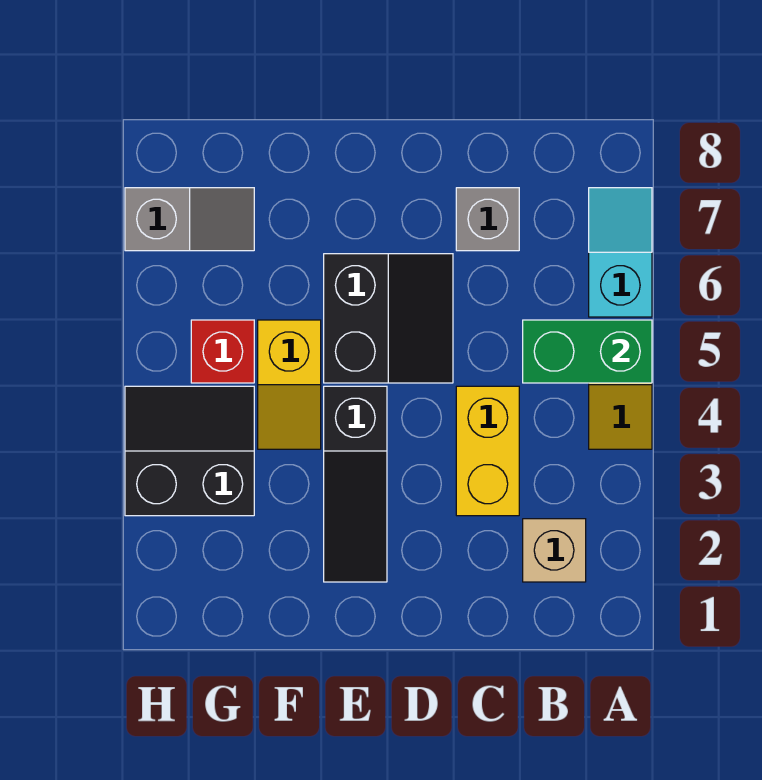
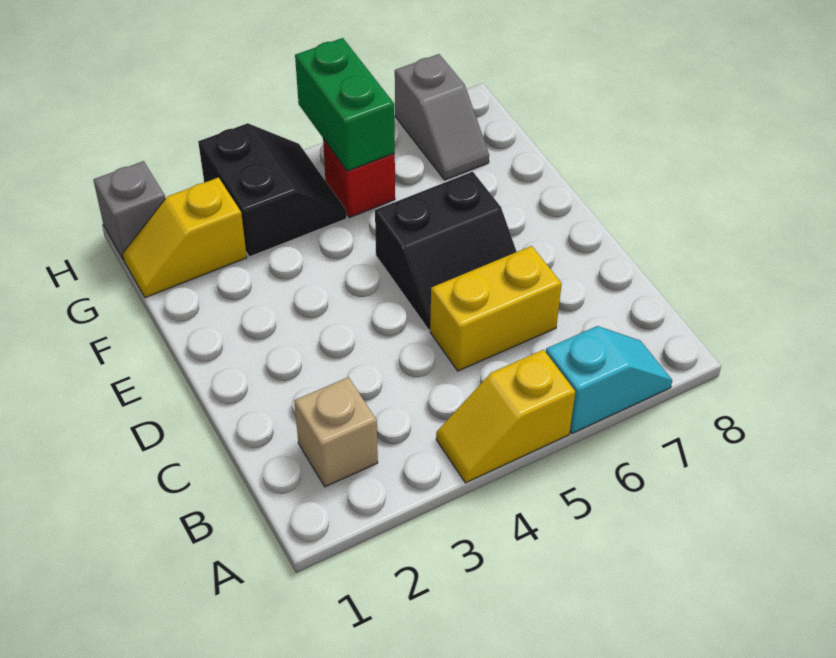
green 1x2 brick [523,320,652,383] -> green 1x2 brick moved to [295,38,395,171]
yellow 1x2 brick [456,386,519,516] -> yellow 1x2 brick moved to [430,246,562,371]
grey 1x1 brick [456,188,519,251] -> grey 1x1 brick moved to [93,161,165,260]
black 1x3 slope [324,386,387,582] -> none
yellow 1x2 slope [258,320,321,449] -> yellow 1x2 slope moved to [123,177,247,298]

